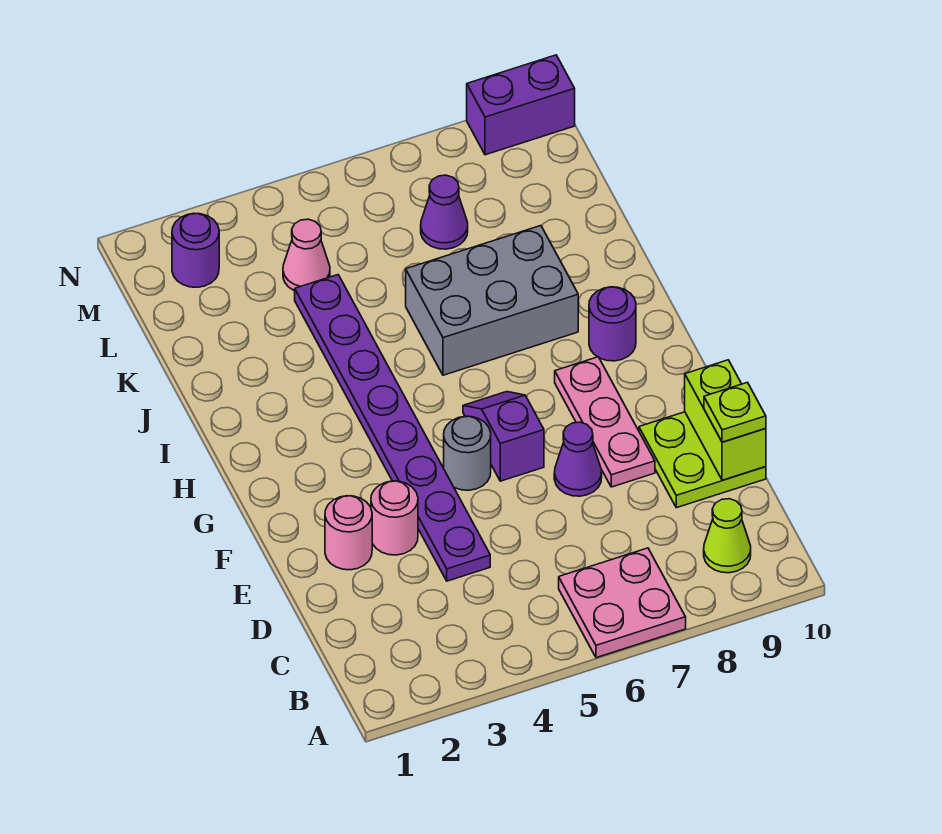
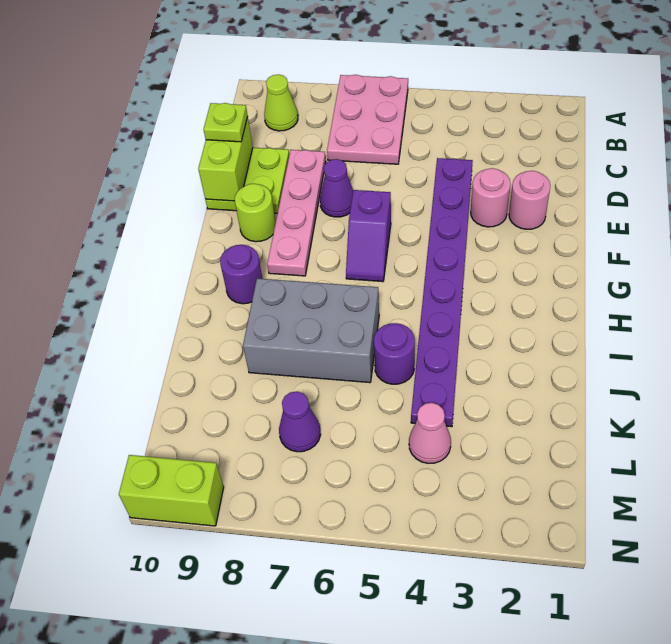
pink 2x2 plate [559,548,686,658] -> pink 2x3 plate [327,75,408,164]
pink 1x3 plate [555,357,655,487] -> pink 1x4 plate [267,150,326,276]
grey 1x1 round brick [444,416,491,490] -> none
none -> lime 1x1 round brick [235,184,276,242]
purple 1x1 round brick [172,213,219,287] -> purple 1x1 round brick moved to [374,323,415,384]
purple 1x2 brick [467,55,575,155] -> lime 1x2 brick [119,455,224,526]

